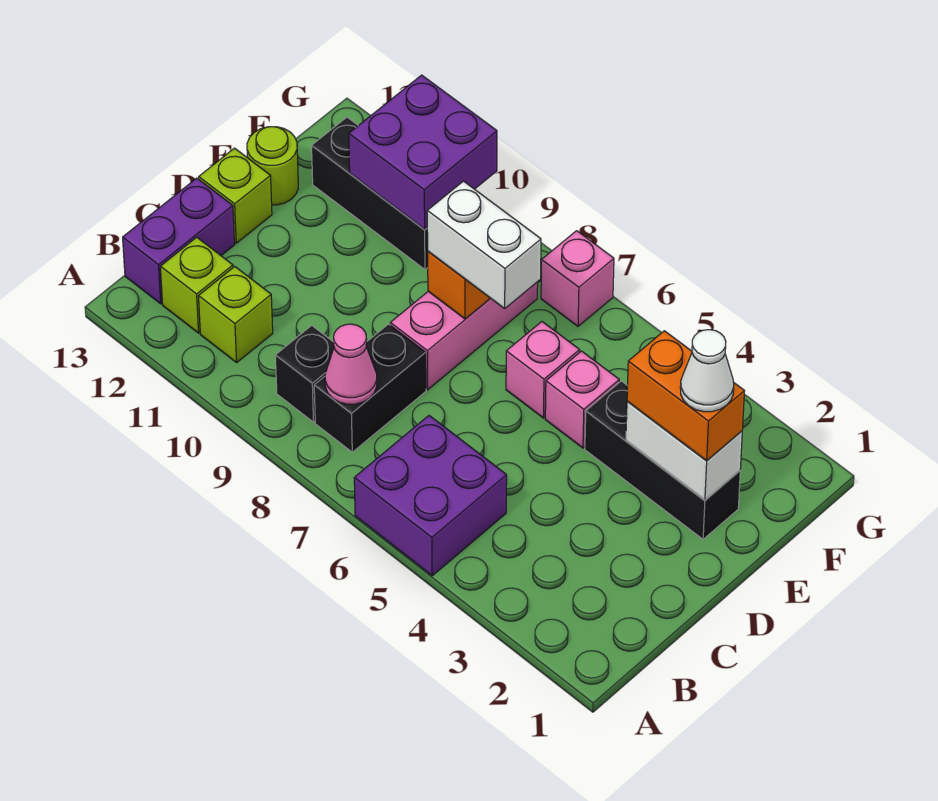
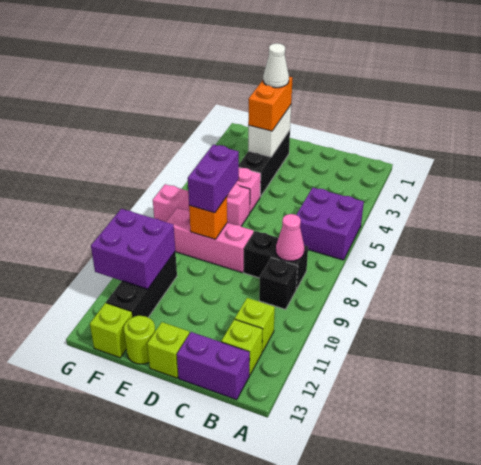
white 1x2 brick [427,181,541,309] -> purple 1x2 brick [188,145,239,213]
none -> lime 1x1 brick [90,303,133,358]

